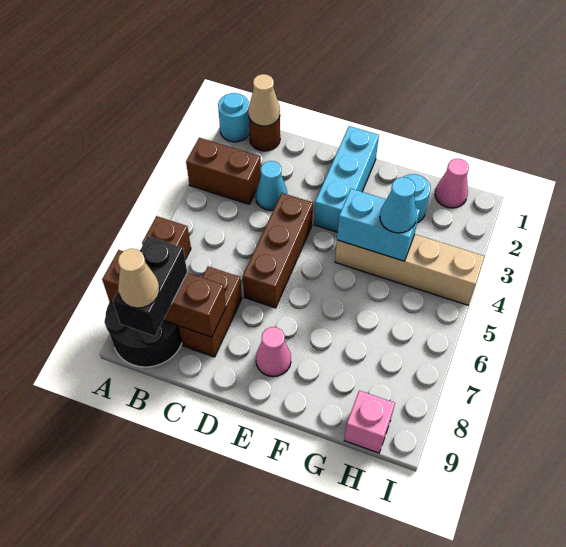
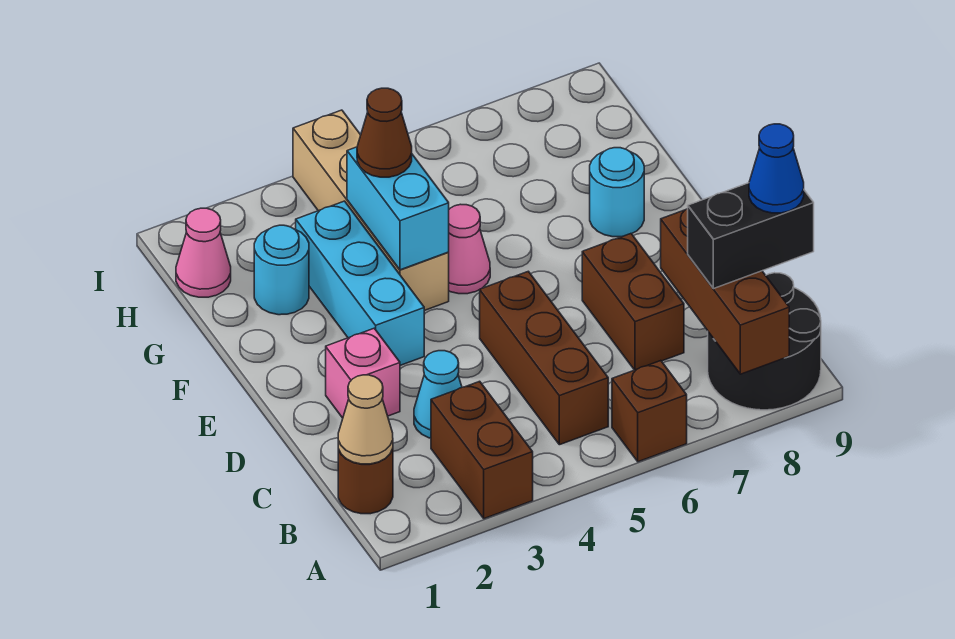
cyan 1x1 round brick [218,93,249,142] -> cyan 1x1 round brick moved to [590,148,644,237]
tan 1x1 cone [118,249,159,308] -> blue 1x1 cone [749,124,804,213]
brown 1x2 brick [179,266,242,357] -> brown 1x2 brick turned to [582,234,684,370]
brown 1x3 brick [243,193,313,308] -> brown 1x3 brick turned to [480,271,608,445]
cyan 1x3 brick [314,126,379,232] -> cyan 1x3 brick turned to [296,201,424,365]
pink 1x1 cone [256,327,291,377] -> pink 1x1 cone moved to [449,204,490,294]
cyan 1x1 cone [380,177,417,233] -> brown 1x1 cone [357,88,412,177]
pink 1x1 brick [344,391,395,453] -> pink 1x1 brick moved to [326,328,400,418]

